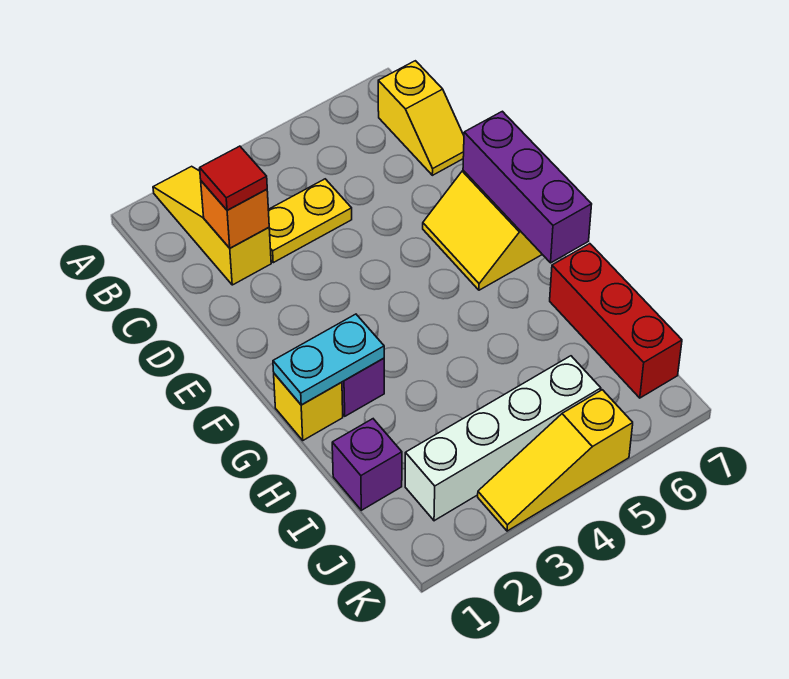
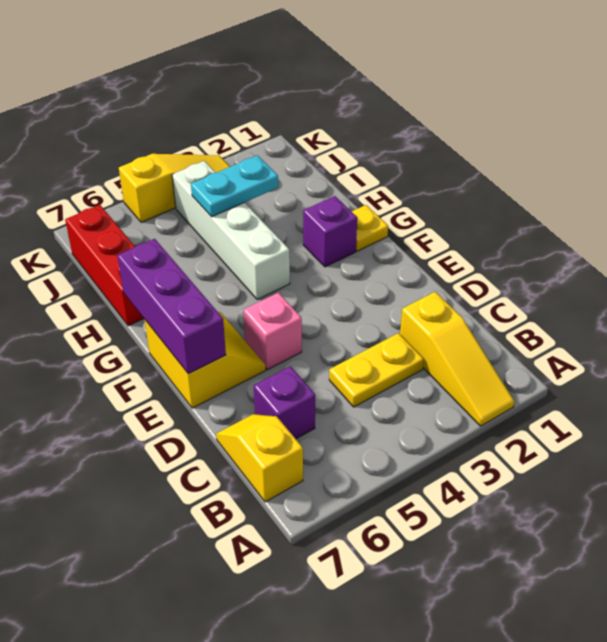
orange 1x1 brick [201,181,269,248] -> none
red 1x1 tile [200,146,267,210] -> none
none -> pink 1x1 brick [243,293,302,370]
yellow 1x1 brick [274,374,343,440] -> yellow 1x1 plate [352,205,388,251]
cyan 1x2 plate [273,314,384,405] -> cyan 1x2 plate moved to [191,155,278,217]
purple 1x1 brick [332,419,402,510] -> purple 1x1 brick moved to [254,366,315,439]
white 1x4 brick [405,356,601,521] -> white 1x4 brick turned to [172,161,290,300]

